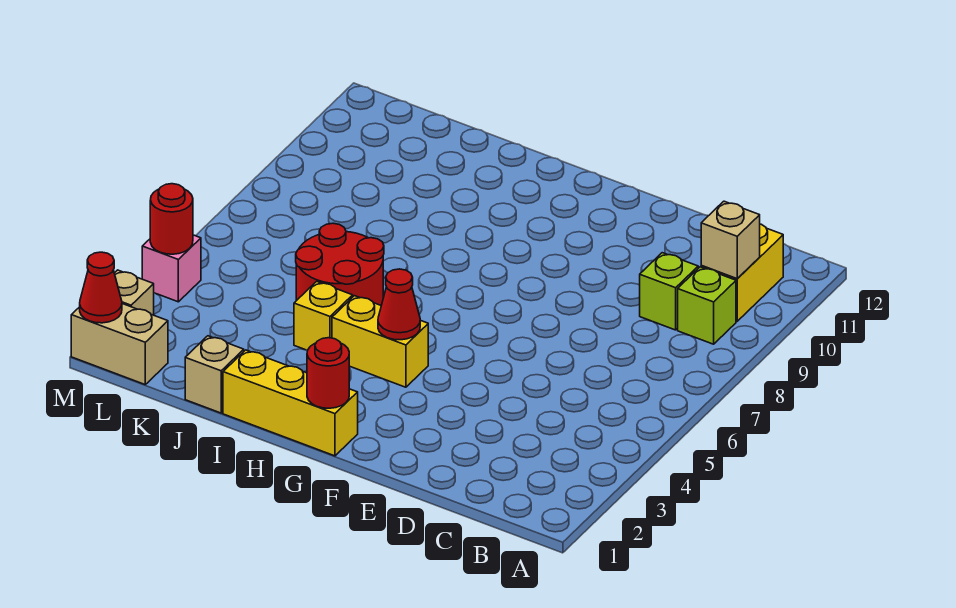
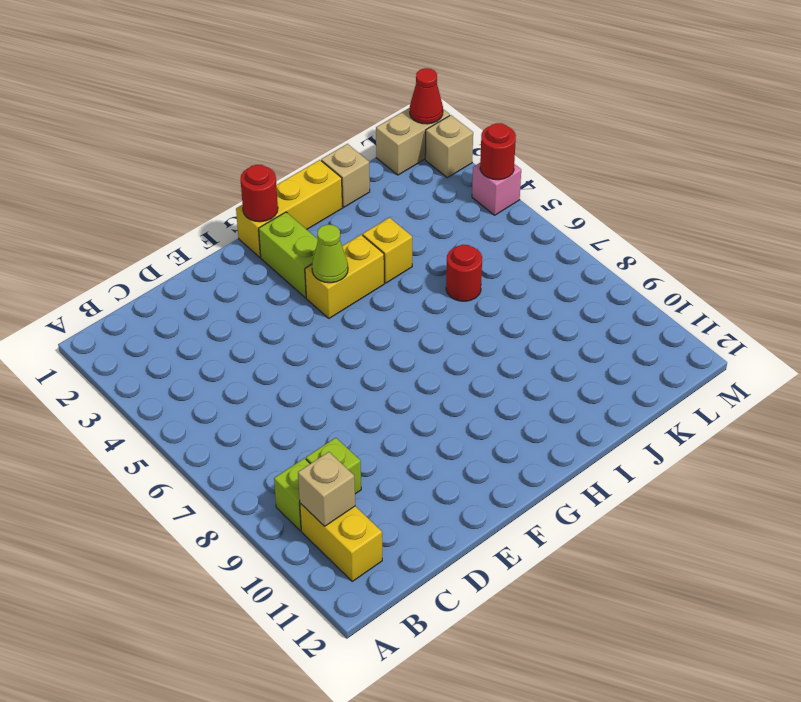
none -> lime 1x2 brick [259,212,318,298]
red 1x1 cone [378,269,420,340] -> lime 1x1 cone [312,225,348,283]
red 2x2 round brick [296,223,384,305] -> red 1x1 round brick [446,245,482,301]

